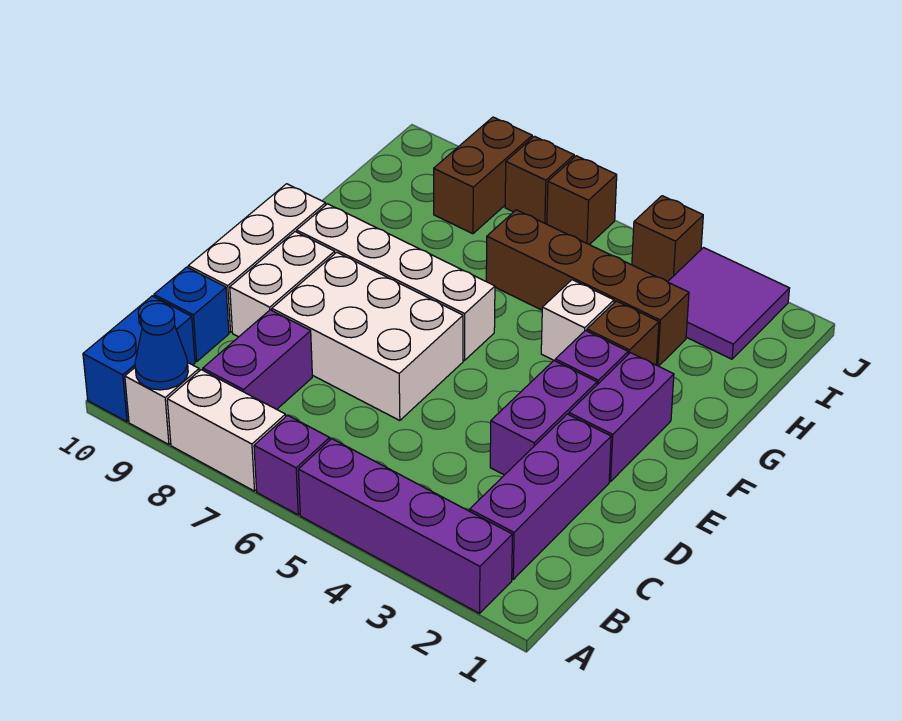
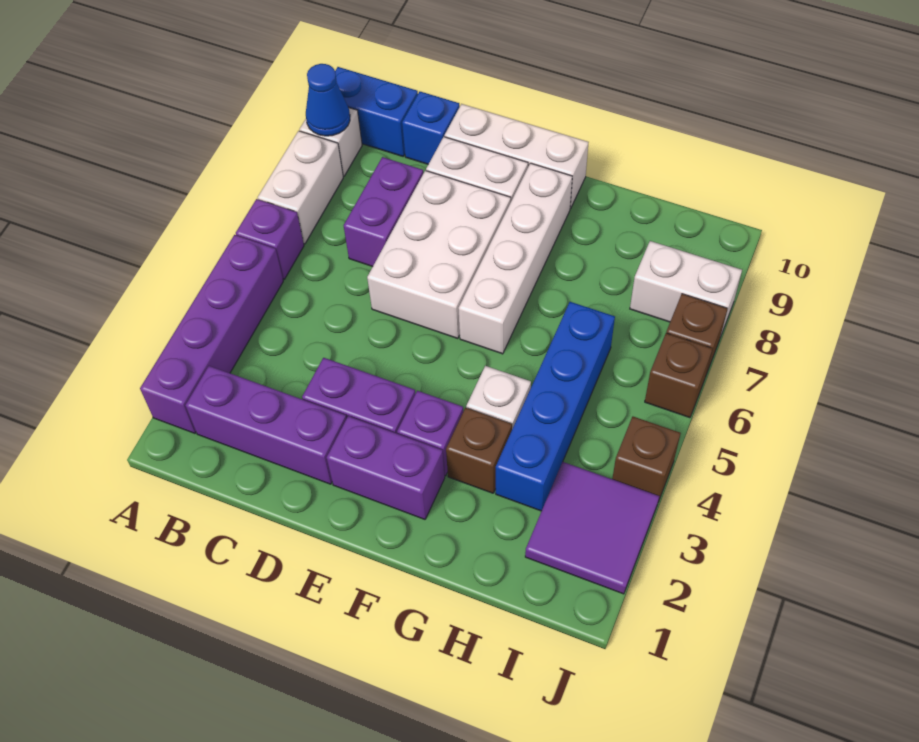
purple 1x2 brick [203,310,312,409] -> purple 1x2 brick turned to [344,157,423,267]
brown 1x4 brick [486,210,689,366] -> blue 1x4 brick [496,302,615,511]
brown 1x2 brick [434,117,532,234] -> white 1x2 brick [630,241,742,337]

